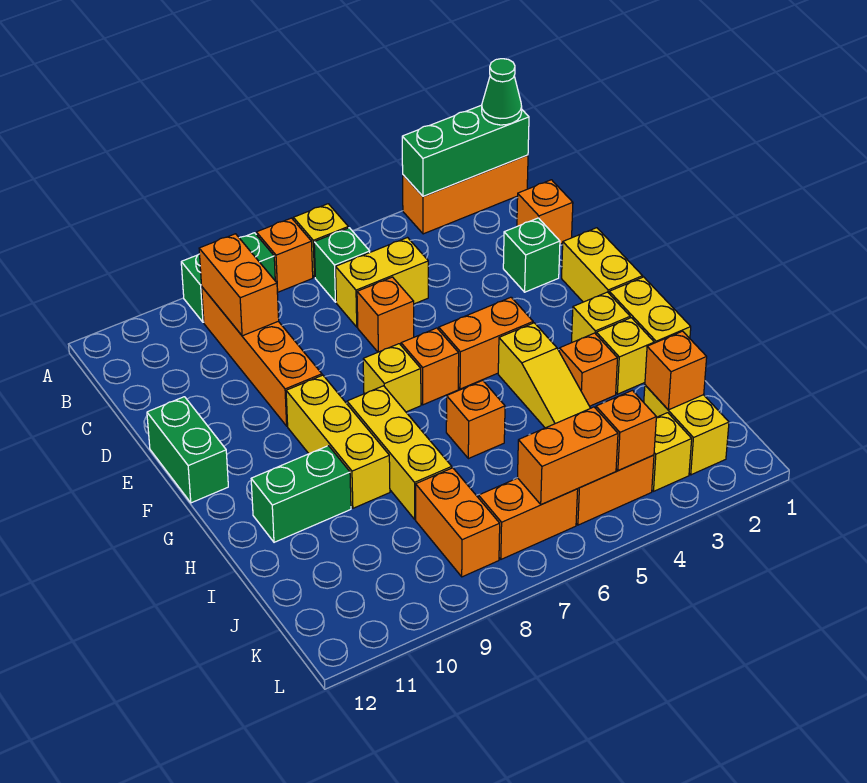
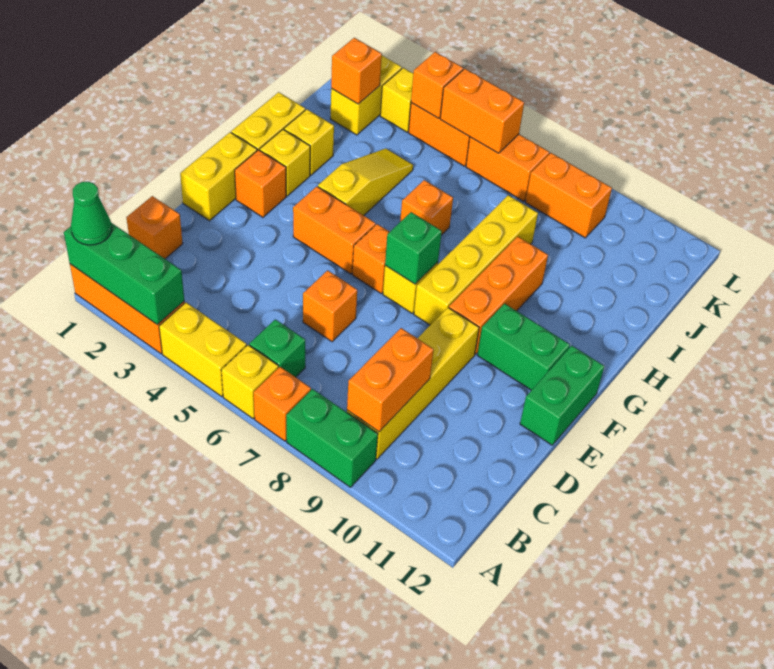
orange 1x4 brick [202,287,322,426] -> yellow 1x4 brick [347,308,479,459]
yellow 1x2 brick [336,238,428,327] -> yellow 1x2 brick moved to [159,303,247,397]
green 1x1 brick [503,218,560,292] -> green 1x1 brick moved to [385,212,442,284]
yellow 1x3 brick [286,375,390,508] -> orange 1x3 brick [449,236,548,354]
yellow 1x3 brick [347,386,452,519] -> yellow 1x4 brick [414,195,538,325]
orange 1x1 brick [559,333,618,406] -> orange 1x1 brick moved to [235,150,286,217]
green 1x2 brick [251,446,351,542] -> green 1x2 brick moved to [477,304,570,390]
orange 1x2 brick [416,468,500,577] -> orange 1x2 brick turned to [526,153,612,238]

